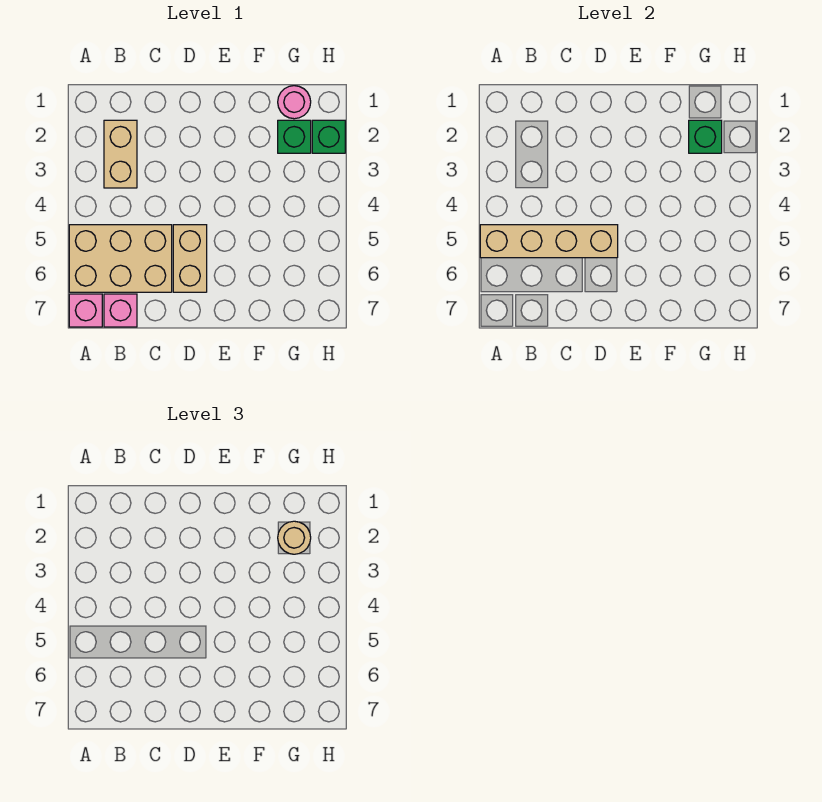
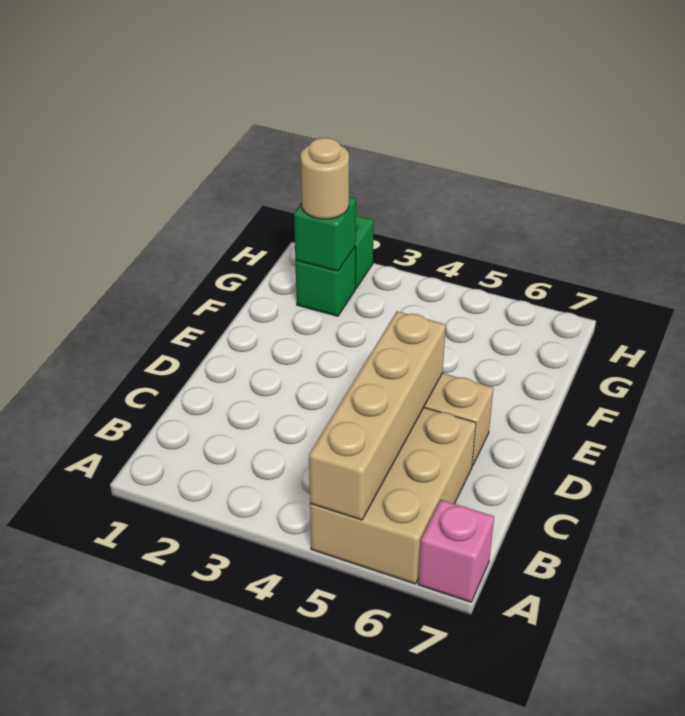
tan 1x2 brick [104,120,137,188] -> none
pink 1x1 brick [104,294,137,327] -> none
pink 1x1 round brick [278,86,311,119] -> none

